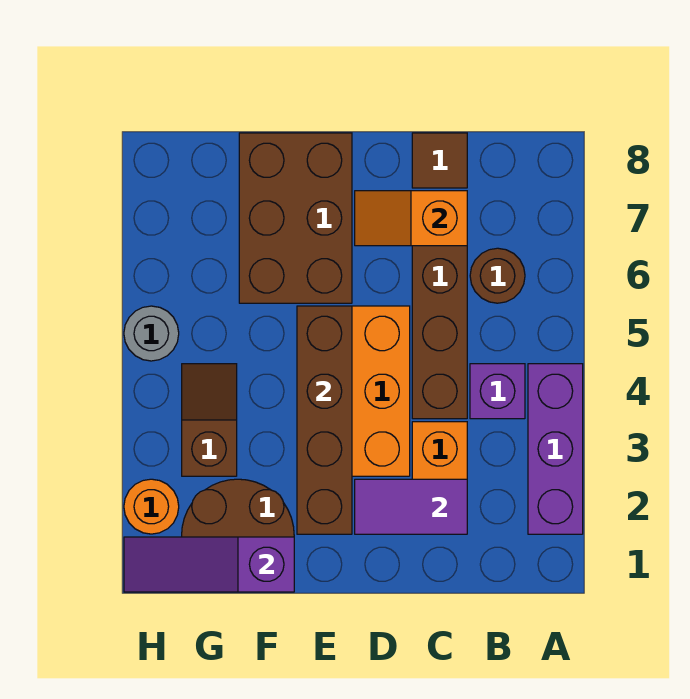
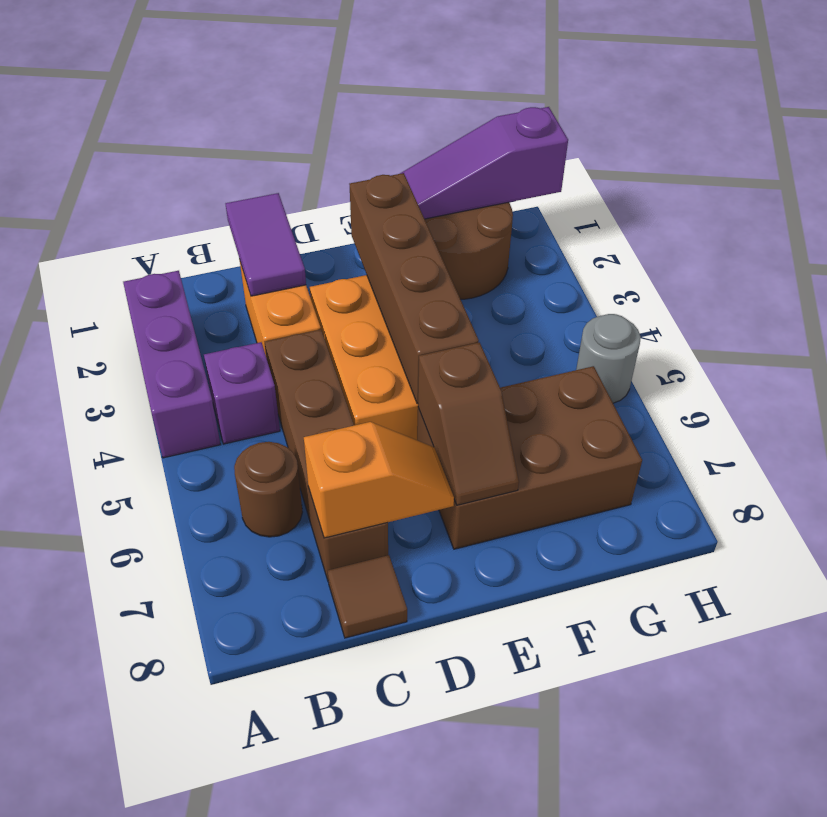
purple 1x2 tile [355,479,467,534] -> purple 1x2 tile turned to [225,193,306,296]
brown 2x3 brick [239,133,352,303] -> brown 2x3 brick turned to [417,366,642,549]
purple 1x3 slope [124,537,294,592] -> purple 1x3 slope turned to [400,107,568,219]
brown 1x2 slope [182,364,237,476] -> brown 1x2 slope moved to [418,342,519,505]
orange 1x1 round brick [124,479,179,534] -> none

